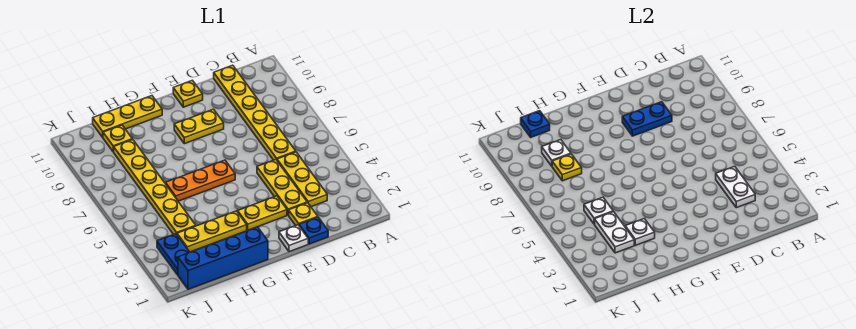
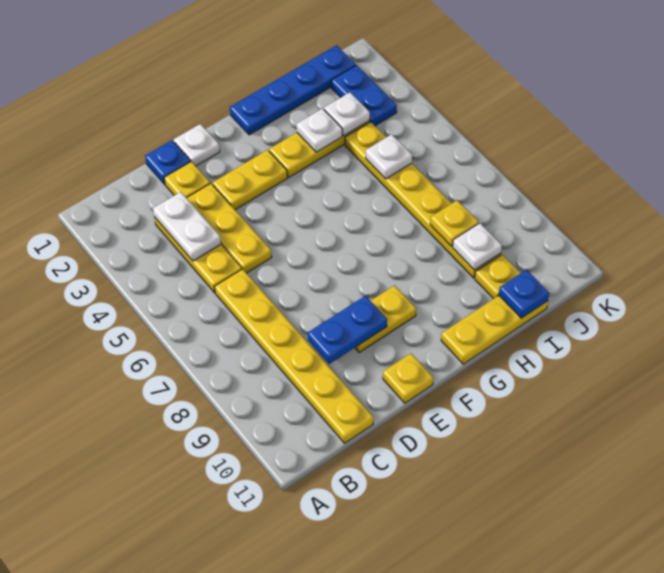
orange 1x3 plate [166,160,235,201] -> none
blue 1x4 brick [178,227,268,289] -> blue 1x4 plate [230,45,356,135]
white 1x2 plate [595,212,634,253] -> white 1x1 plate [324,92,370,136]

